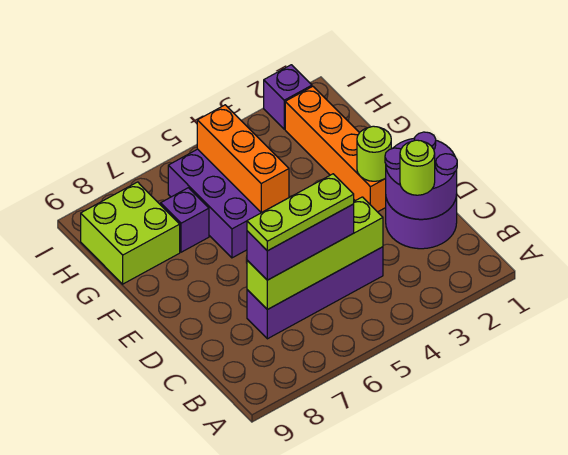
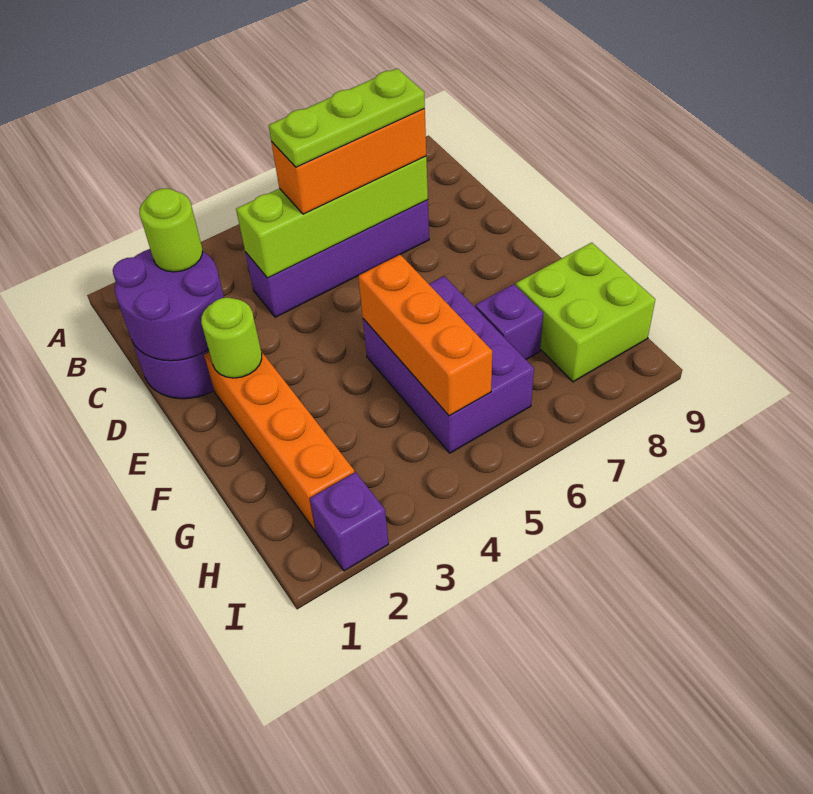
purple 1x3 brick [247,204,354,280] -> orange 1x3 brick [271,109,426,214]

